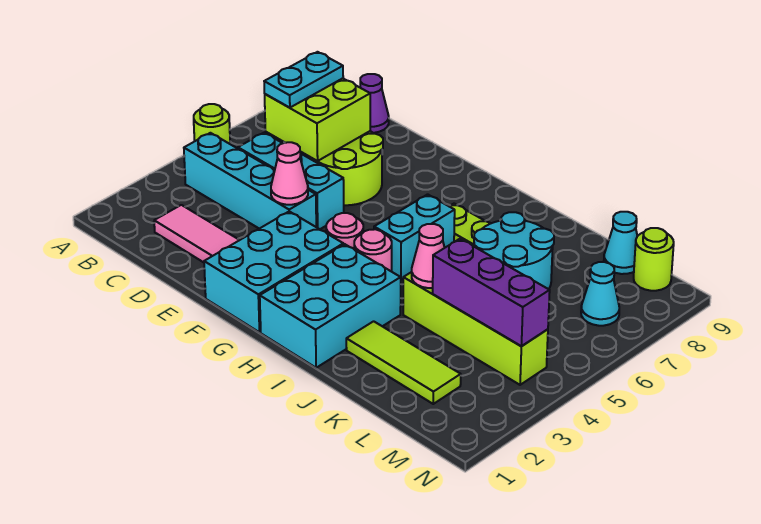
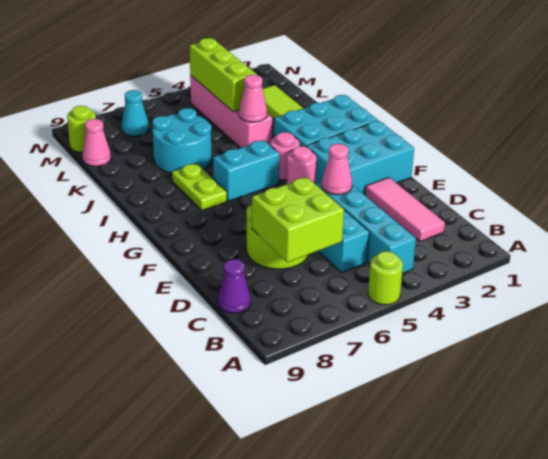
cyan 1x2 plate [264,52,343,108] -> none
lime 1x4 brick [403,272,548,385] -> pink 1x4 brick [190,75,272,148]
purple 1x3 brick [433,239,550,346] -> lime 1x3 brick [190,38,257,112]
cyan 1x1 cone [604,212,637,274] -> pink 1x1 cone [82,119,111,166]

